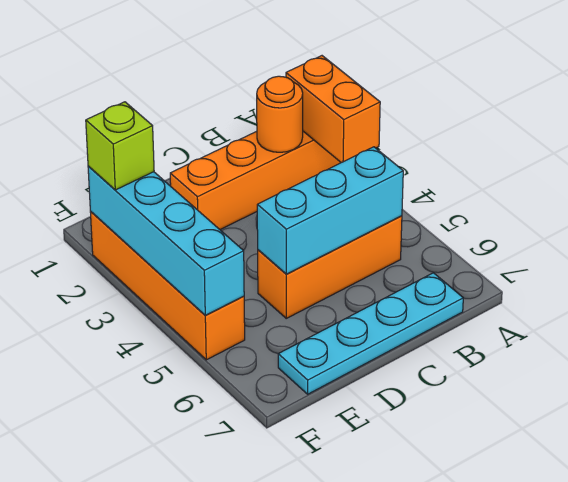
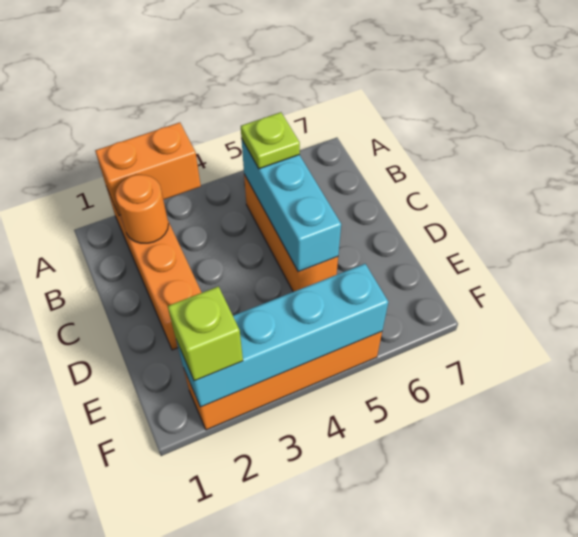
none -> lime 1x1 plate [241,112,300,169]
cyan 1x4 plate [278,273,463,394] -> none

